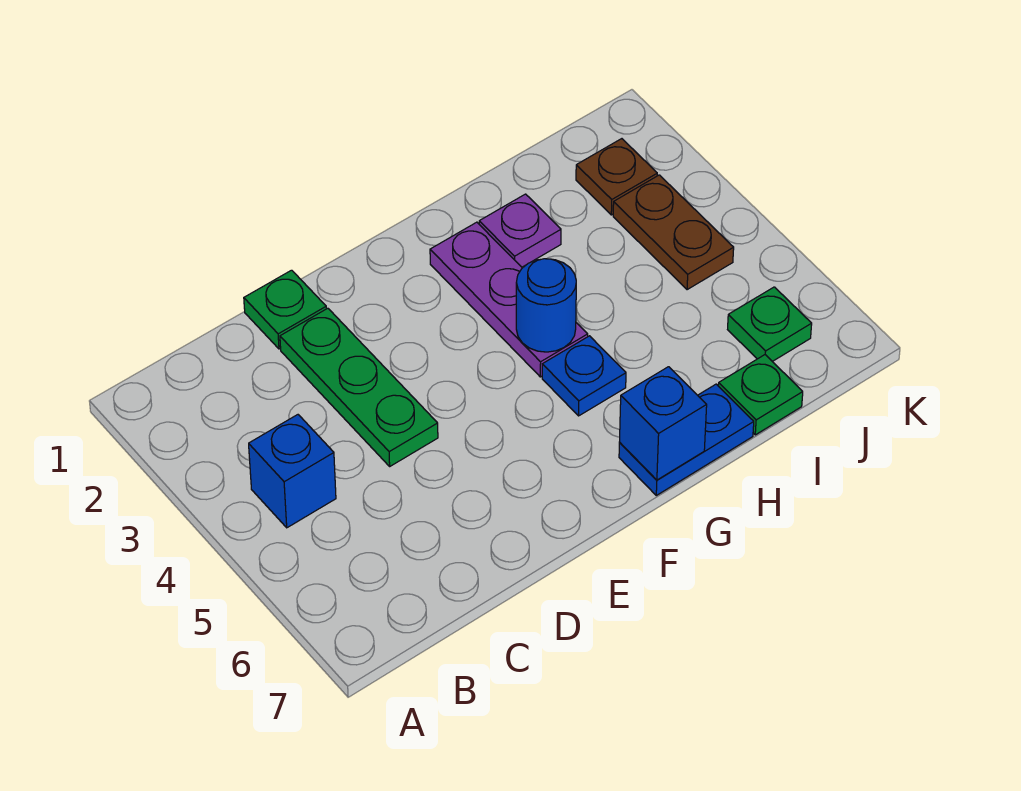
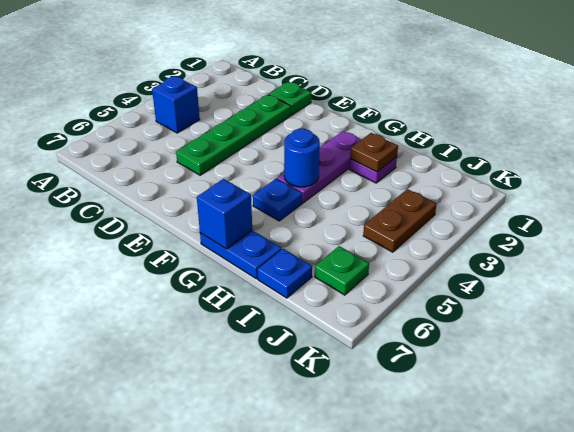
green 1x3 plate [280,308,438,466] -> green 1x4 plate [176,95,291,175]
green 1x1 plate [718,355,803,435] -> blue 1x1 plate [258,249,312,298]
brown 1x1 plate [576,139,657,215] -> brown 1x1 plate moved to [350,133,398,172]

